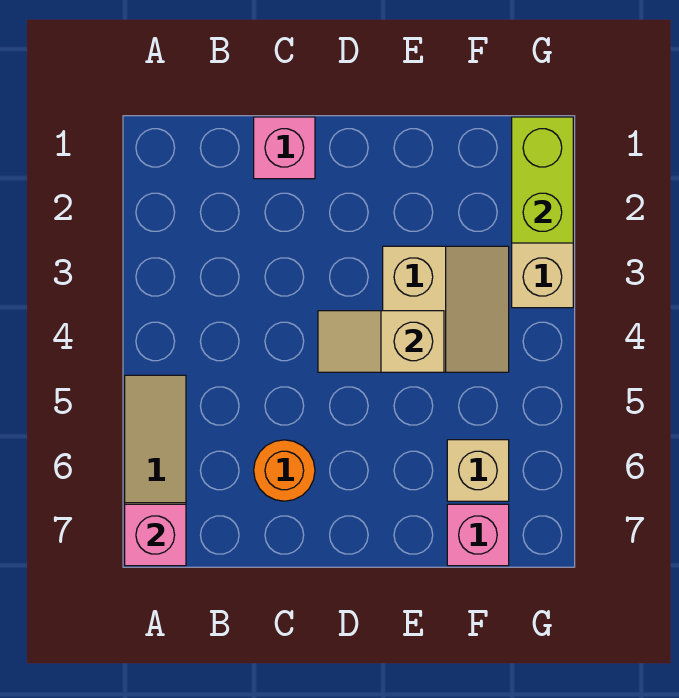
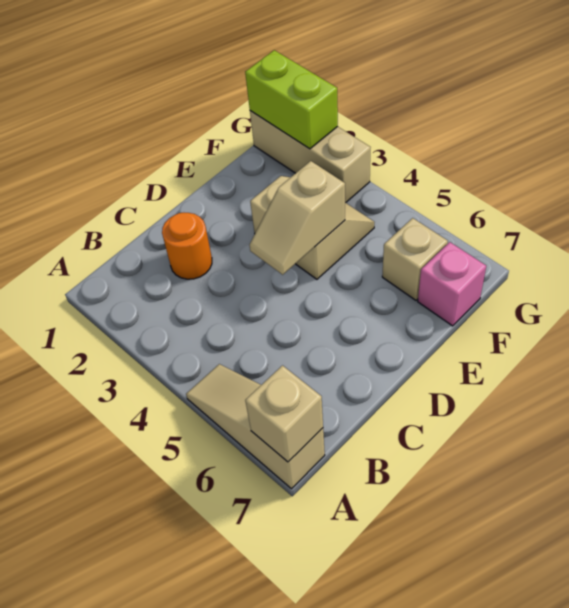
pink 1x1 brick [125,504,186,566] -> tan 1x1 brick [245,366,323,462]
pink 1x1 brick [254,117,315,179] -> none
orange 1x1 round brick [254,440,315,501] -> orange 1x1 round brick moved to [162,213,212,279]

